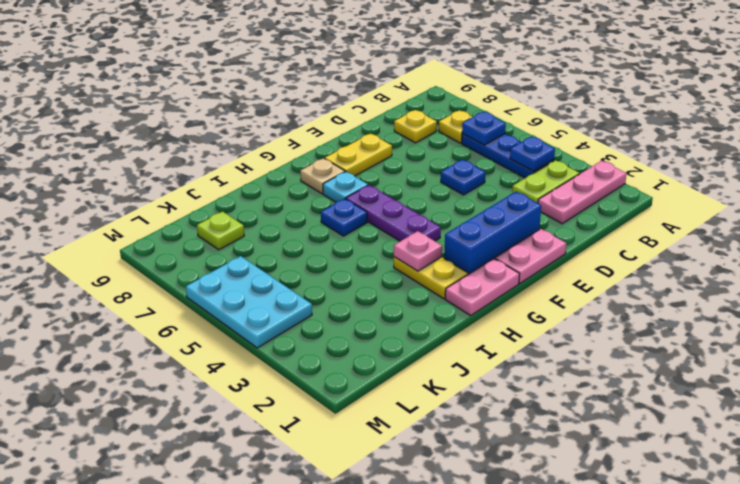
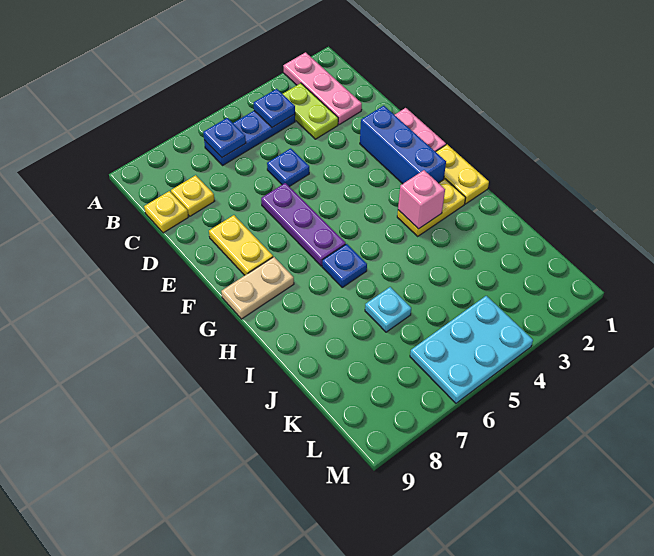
yellow 1x1 plate [439,110,472,143] -> yellow 1x1 plate moved to [144,191,188,233]
pink 1x2 plate [445,259,520,315] -> yellow 1x2 plate [436,145,489,204]
purple 1x3 plate [346,185,441,241] -> purple 1x3 plate turned to [261,183,346,266]
cyan 1x1 plate [323,172,368,202] -> cyan 1x1 plate moved to [365,287,411,332]
tan 1x1 plate [300,158,345,194] -> tan 1x2 plate [221,257,294,319]
pink 1x1 plate [394,231,442,271] -> pink 1x1 brick [398,170,445,229]
lime 1x1 plate [197,212,244,250] -> none

